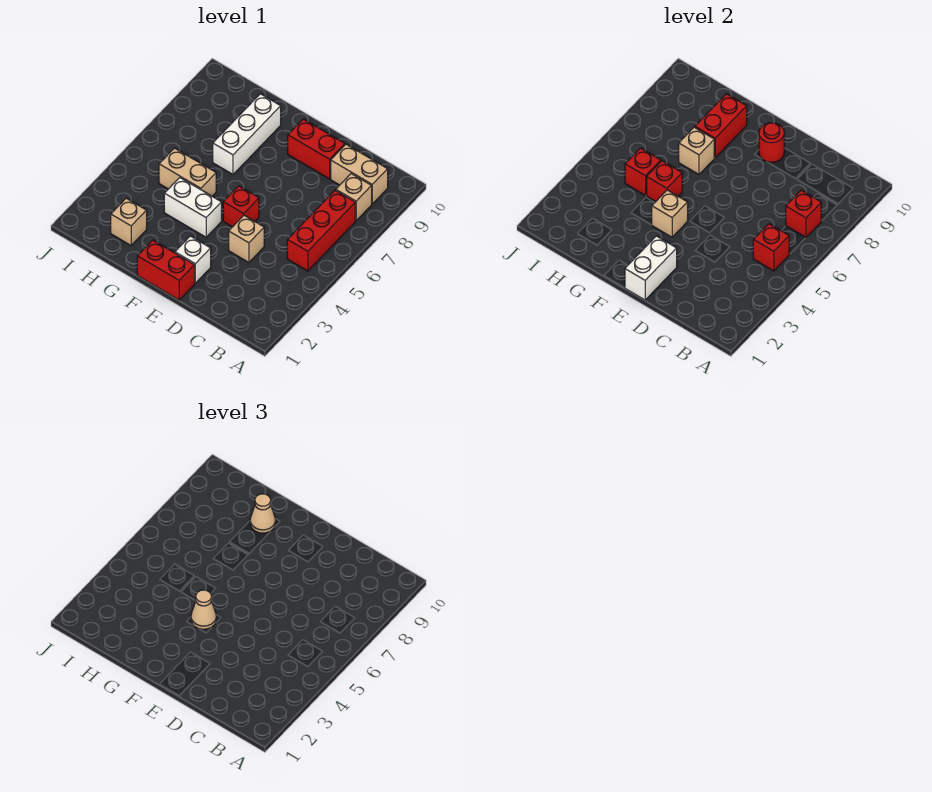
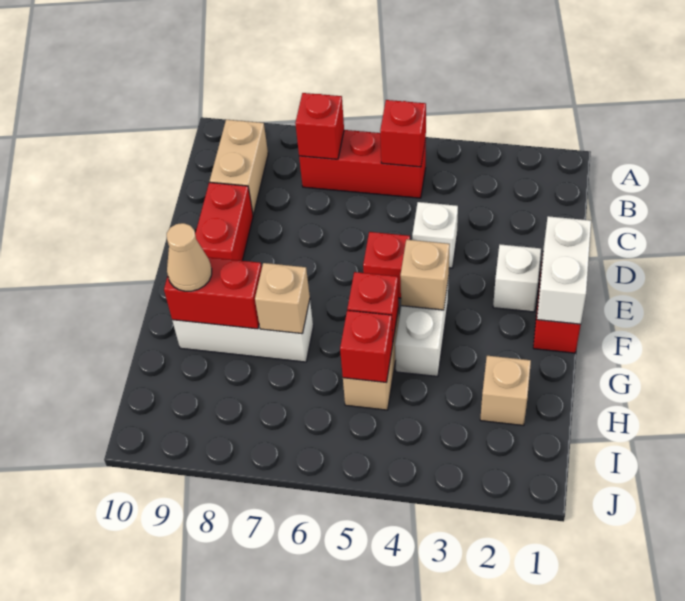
tan 1x1 brick [336,174,372,221] -> none
tan 1x1 brick [229,215,264,263] -> white 1x1 brick [412,202,458,268]
white 1x2 brick [625,236,677,300] -> white 1x2 brick turned to [537,216,591,324]
red 1x1 round brick [759,123,784,162] -> none
tan 1x1 cone [191,590,216,629] -> none

